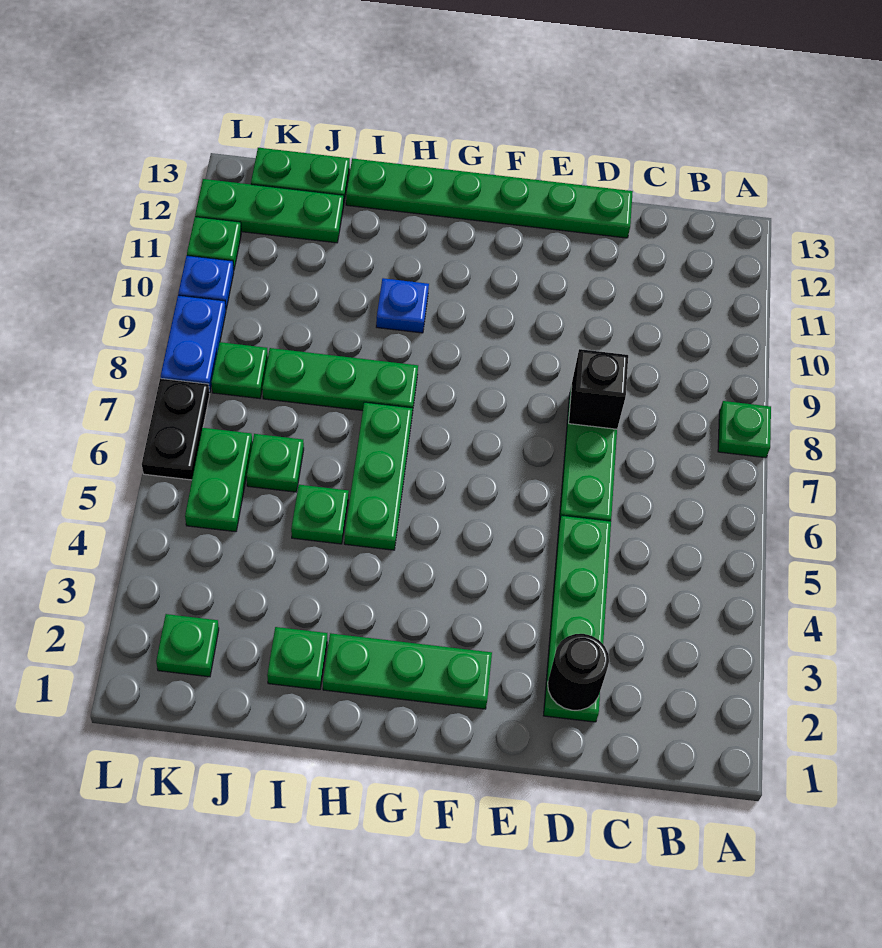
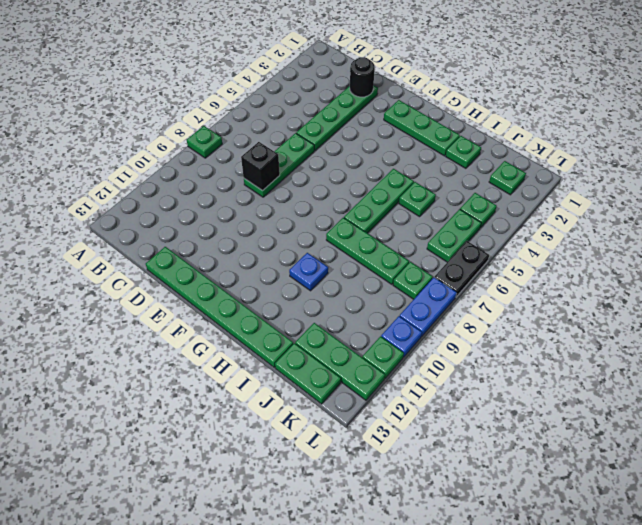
green 1x1 plate [247,434,304,492] -> green 1x1 plate moved to [460,193,497,228]

